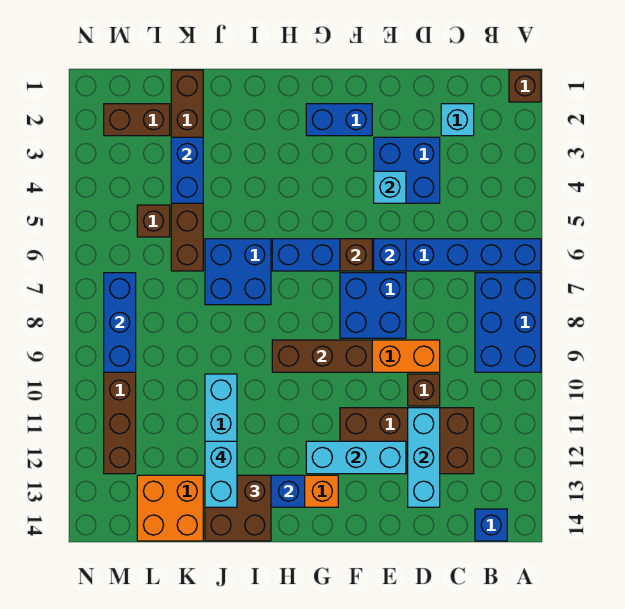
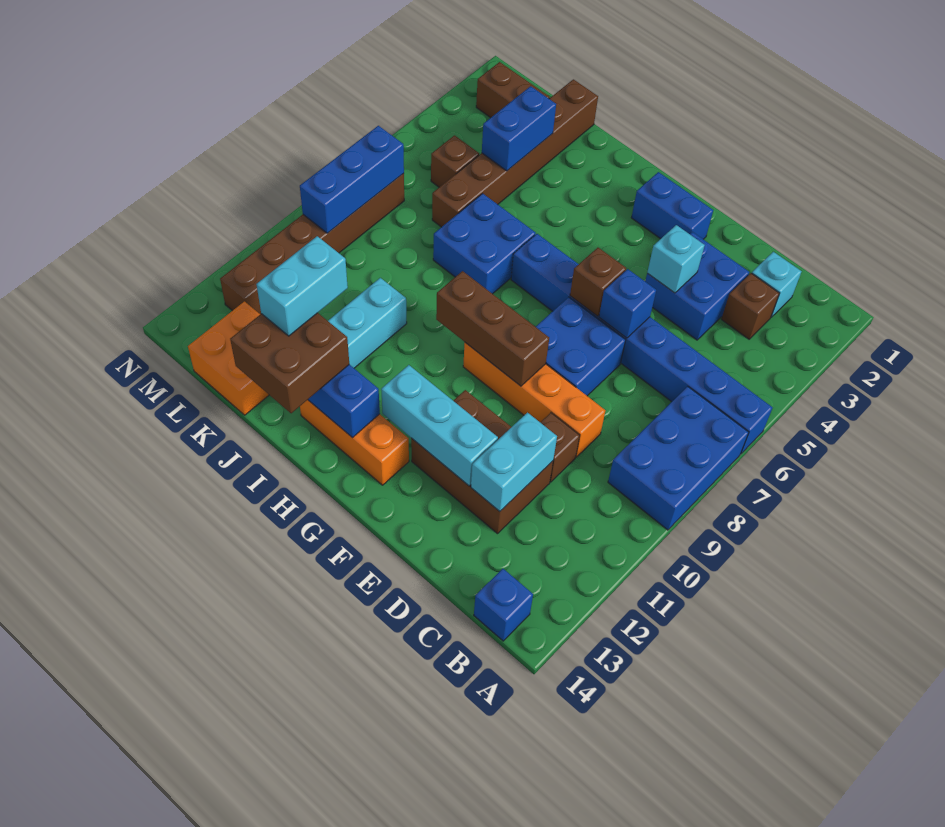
brown 1x1 brick [509,70,541,102] -> brown 1x1 brick moved to [722,273,779,339]
brown 2x4 brick [340,408,474,474] -> brown 2x3 brick [411,390,553,534]
cyan 1x3 brick [408,408,440,507] -> cyan 1x2 brick [471,413,557,511]

